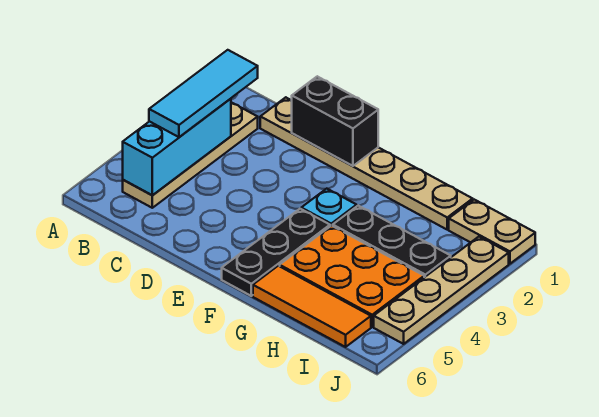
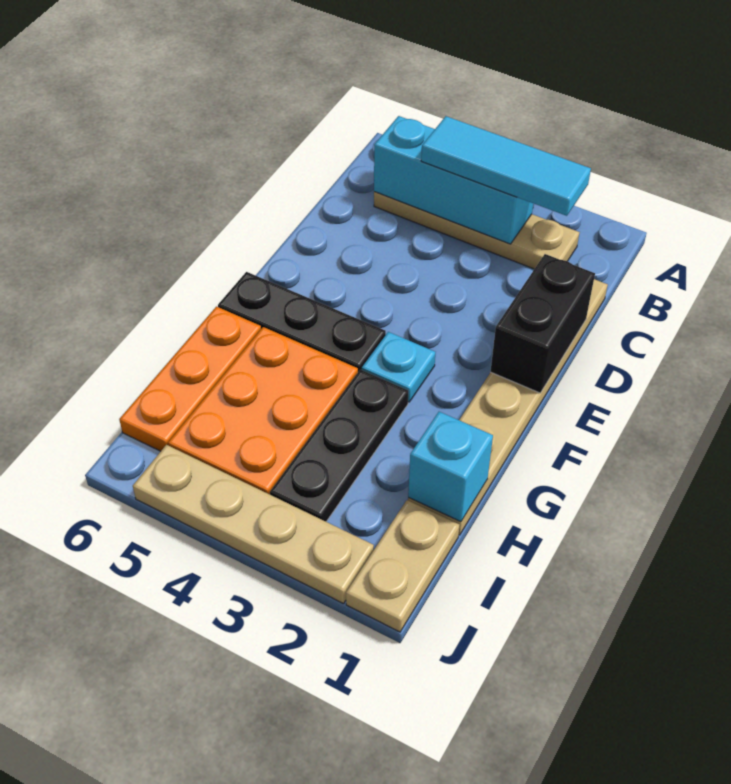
orange 1x3 tile [253,266,371,347] -> orange 1x3 plate [119,307,261,451]
none -> cyan 1x1 brick [408,412,493,522]

